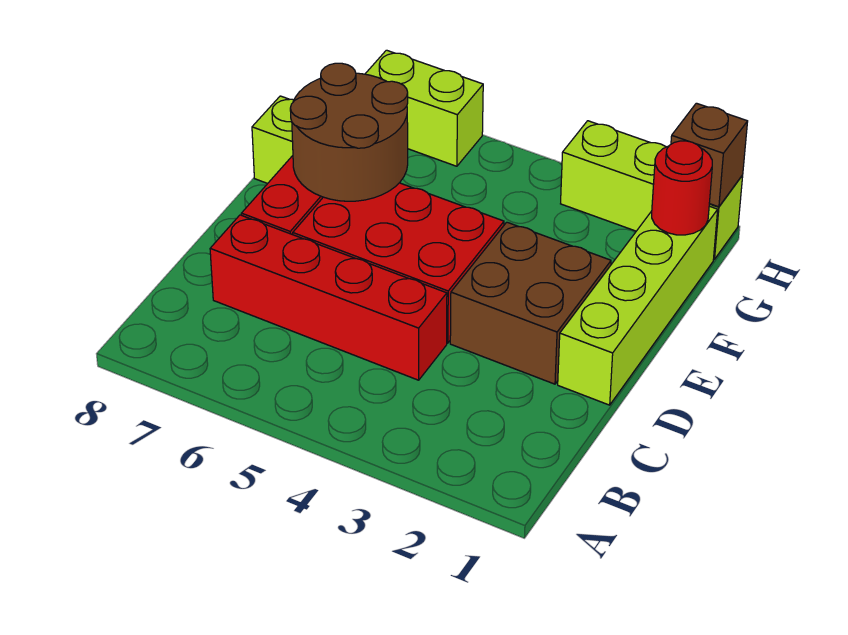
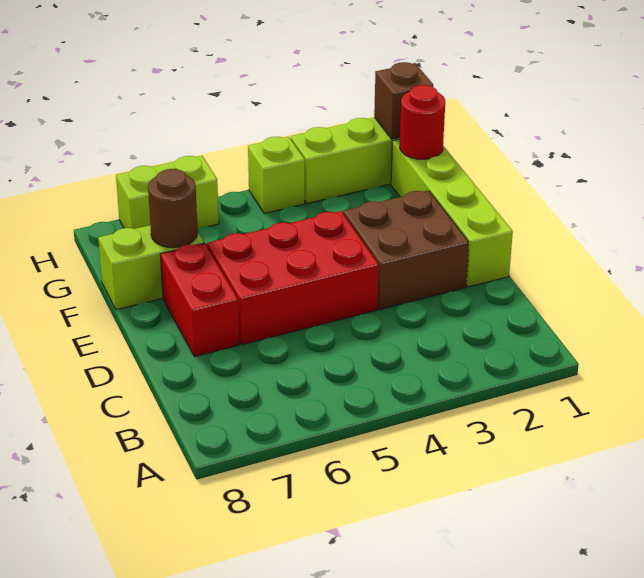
red 1x4 brick [210,215,447,380] -> none
brown 2x2 round brick [290,63,408,201] -> brown 1x1 round brick [148,169,198,248]
none -> lime 1x1 brick [248,137,305,213]

